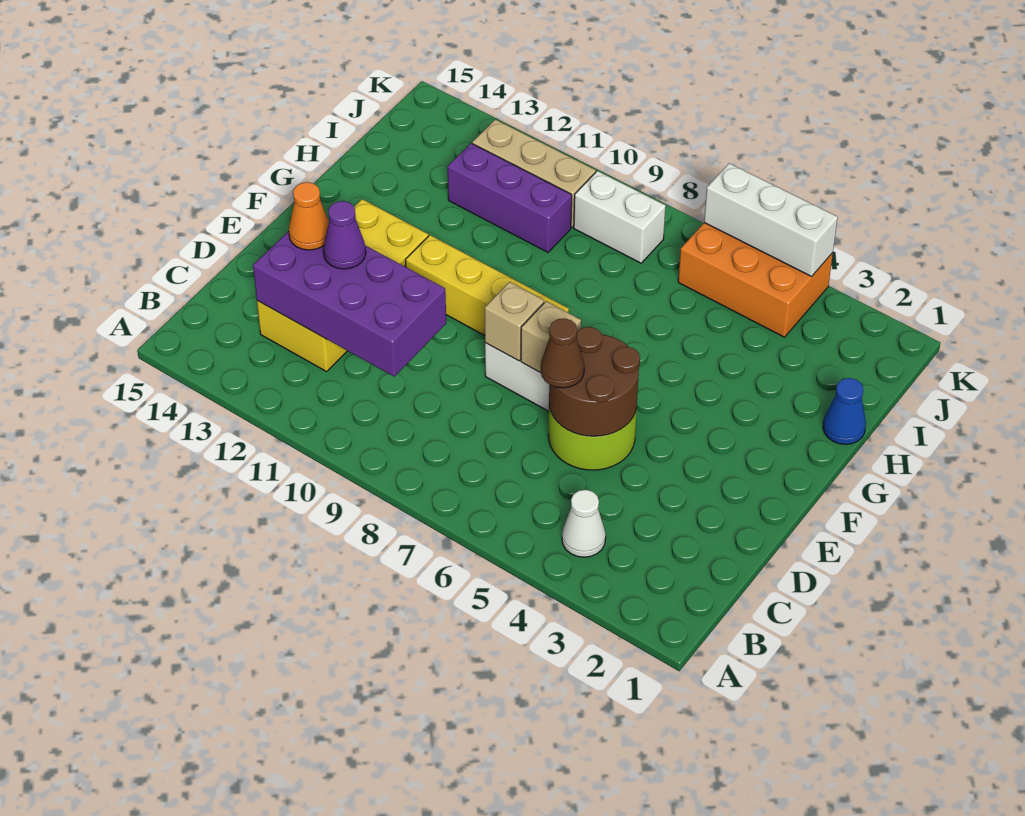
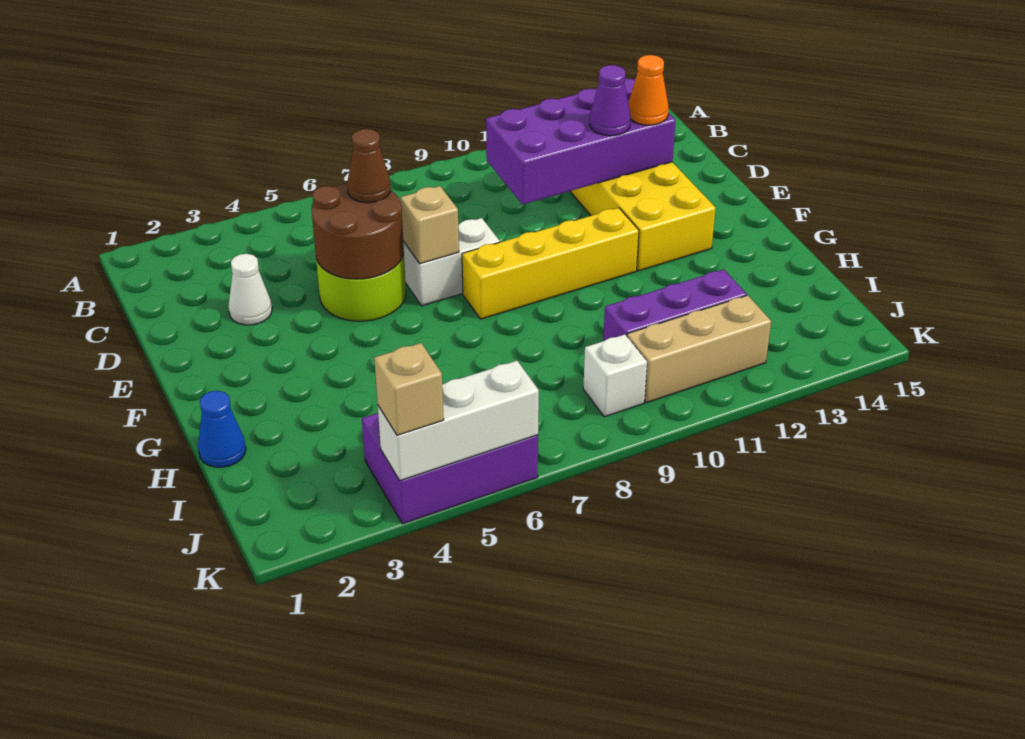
white 1x1 cone [562,490,606,557] -> white 1x1 cone moved to [228,254,272,325]
tan 1x1 brick [485,282,544,361] -> tan 1x1 brick moved to [374,343,444,435]
orange 2x3 brick [678,223,833,337] -> purple 2x3 brick [362,413,538,524]
white 1x2 brick [574,171,666,263] -> white 1x1 brick [583,334,647,417]

